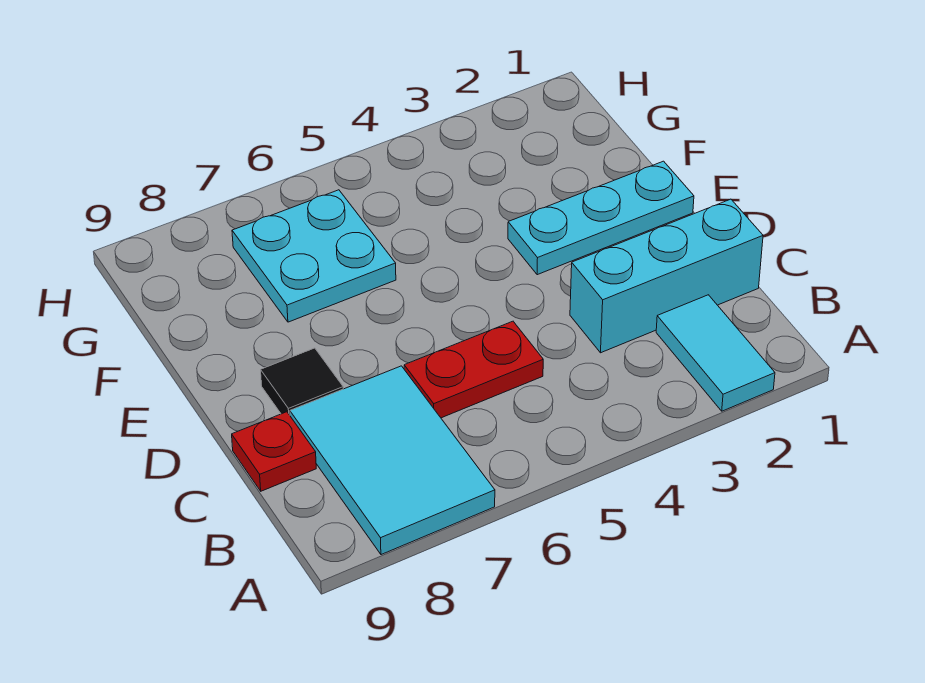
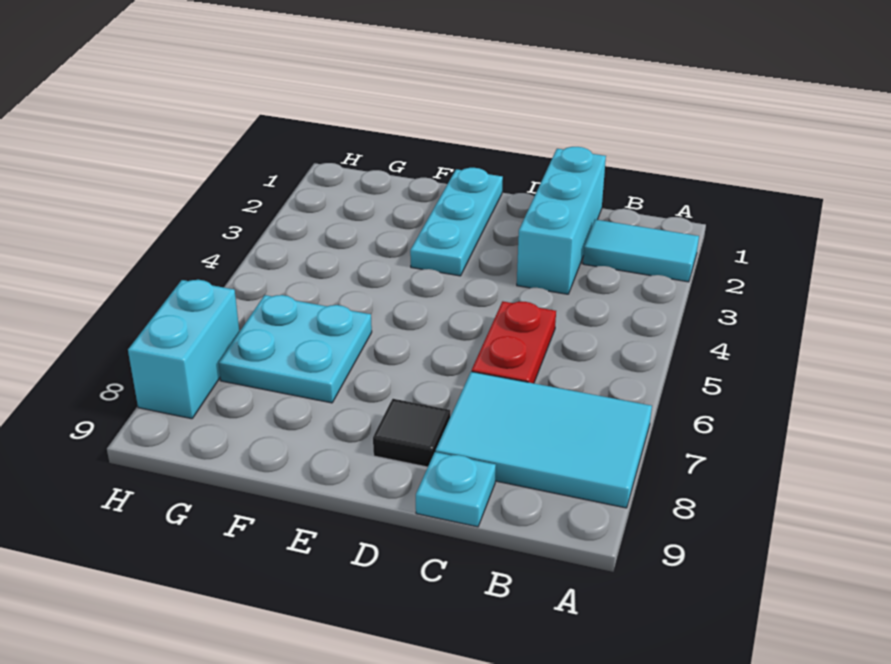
red 1x1 plate [232,412,316,491] -> cyan 1x1 plate [416,452,496,527]
none -> cyan 1x2 brick [128,280,239,419]

